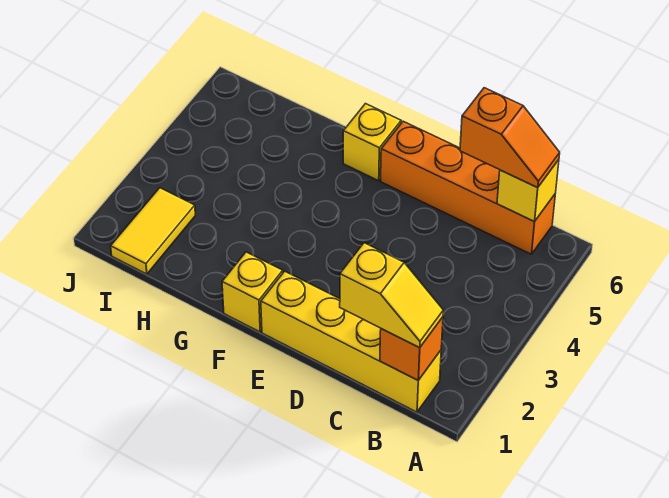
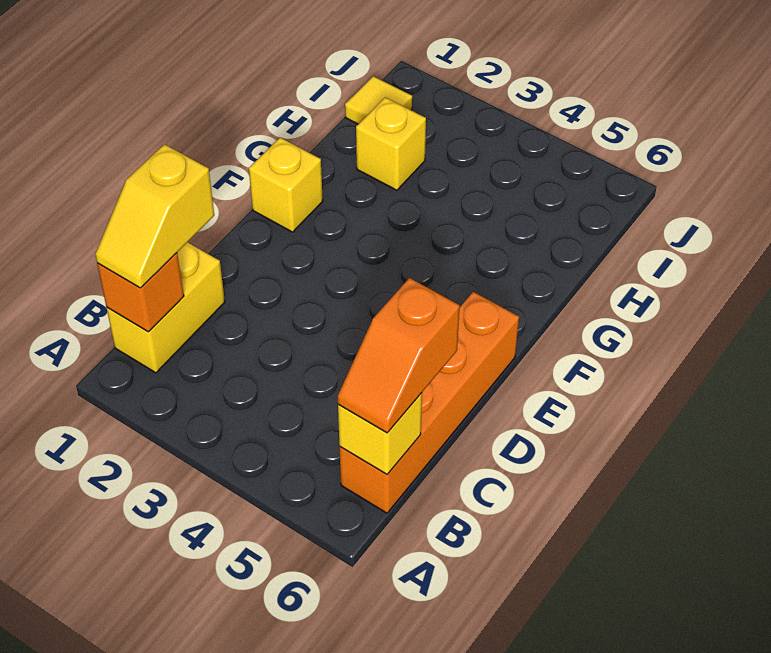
yellow 1x4 brick [261,271,441,412] -> yellow 1x2 brick [107,242,225,373]
yellow 1x1 brick [343,104,401,181] -> yellow 1x1 brick moved to [356,97,426,190]
yellow 1x2 tile [111,188,195,274] -> yellow 1x1 tile [345,76,412,124]

